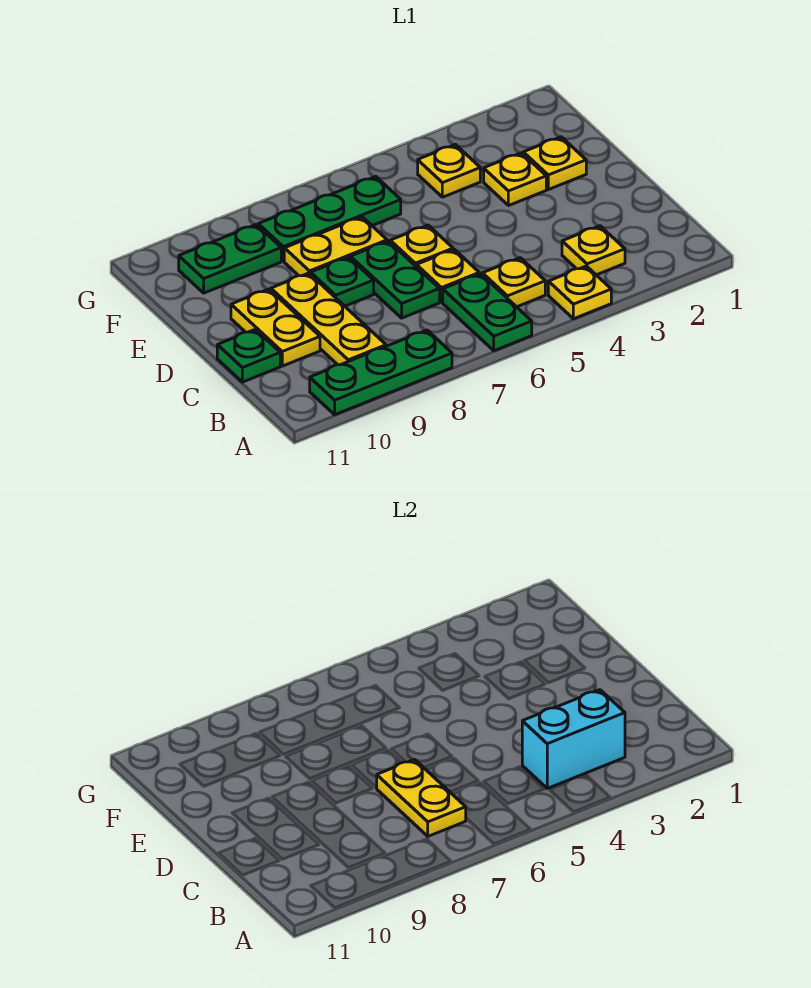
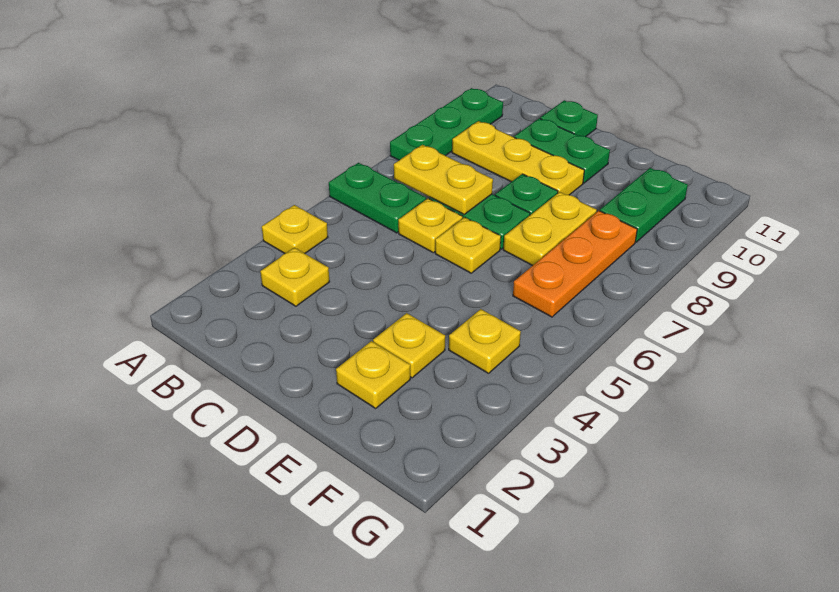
cyan 1x2 brick [522,690,625,788] -> none
yellow 1x1 plate [482,258,545,307] -> none
yellow 1x2 plate [231,289,320,366] -> green 1x2 plate [514,118,610,183]
green 1x3 plate [258,177,401,261] -> orange 1x3 plate [513,211,637,317]

